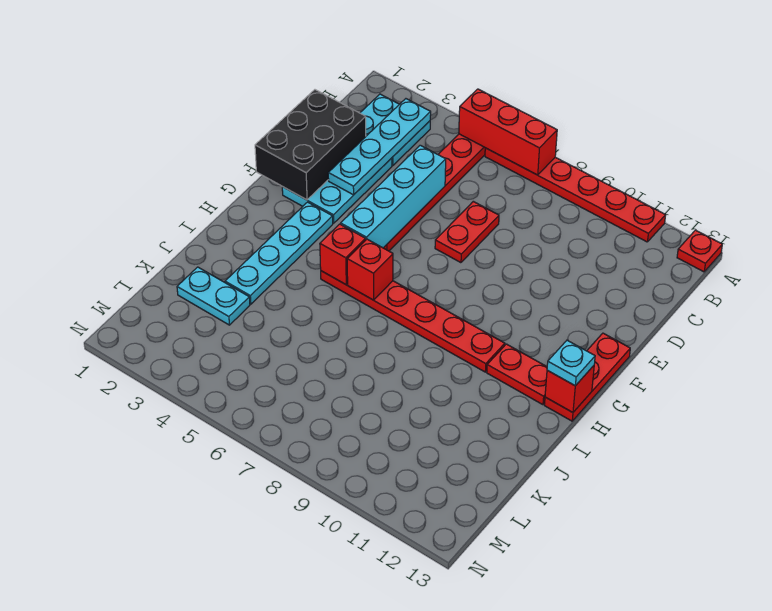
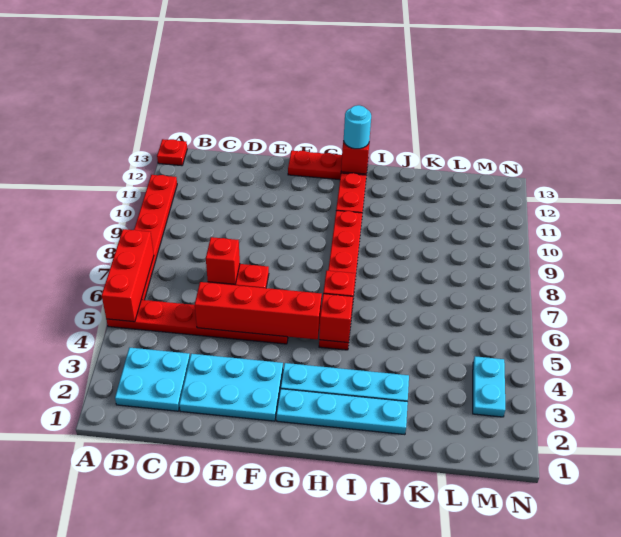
cyan 1x4 plate [328,99,431,195] -> cyan 1x4 plate moved to [276,389,408,435]
black 2x3 brick [255,90,366,200] -> none
cyan 1x4 brick [341,145,446,248] -> red 1x4 brick [195,282,322,339]
none -> red 1x1 brick [206,237,240,284]
cyan 1x1 plate [547,340,595,386] -> cyan 1x1 round brick [344,105,371,149]
cyan 1x2 plate [177,267,250,325] -> cyan 1x2 plate moved to [473,356,505,417]

